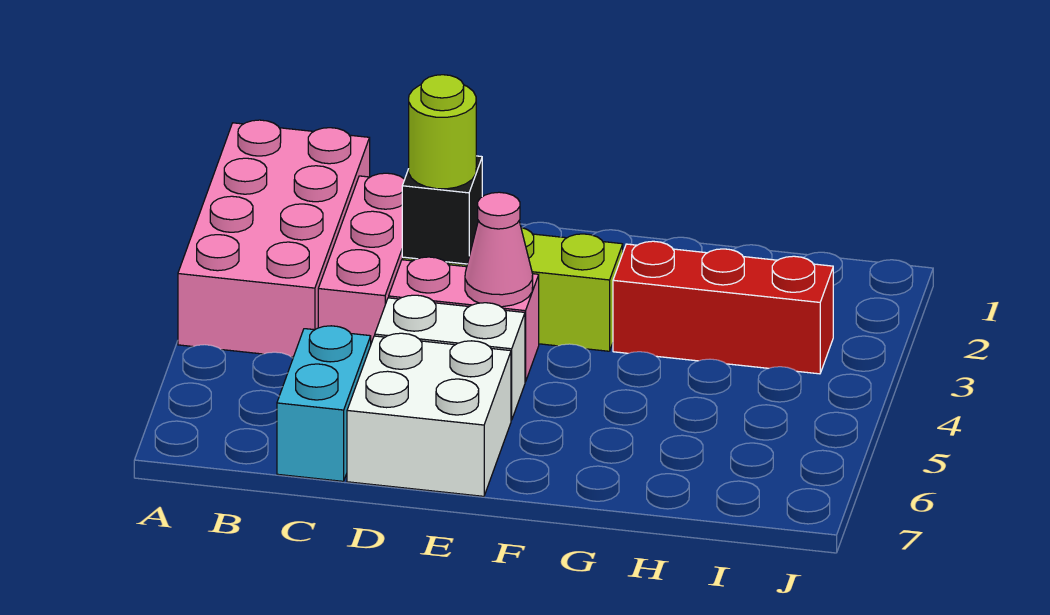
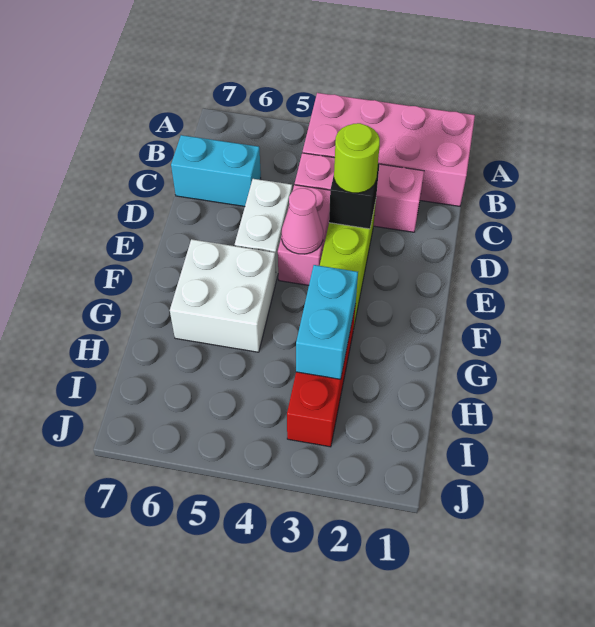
white 2x2 brick [347,333,511,496] -> white 2x2 brick moved to [170,239,276,352]
none -> cyan 1x2 brick [296,265,358,379]

